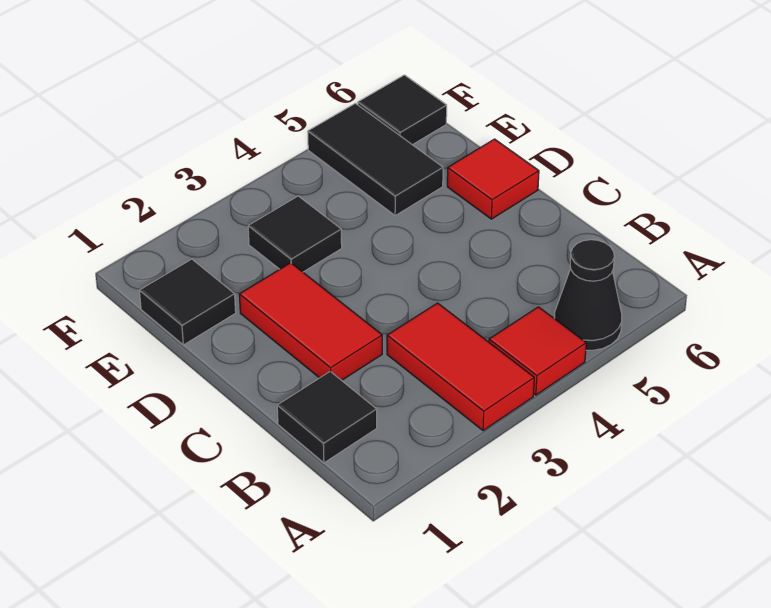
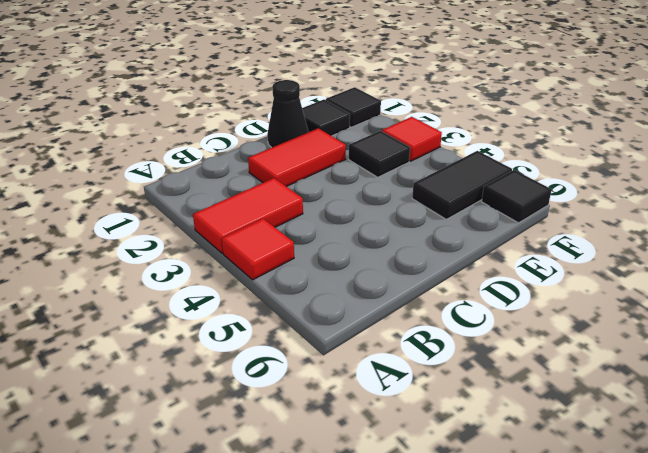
black 1x1 cone [554,240,622,350] -> black 1x1 cone moved to [267,80,308,148]
black 1x1 tile [277,371,377,463] -> black 1x1 tile moved to [326,87,381,127]
red 1x1 tile [447,139,539,219] -> red 1x1 tile moved to [382,117,442,161]

